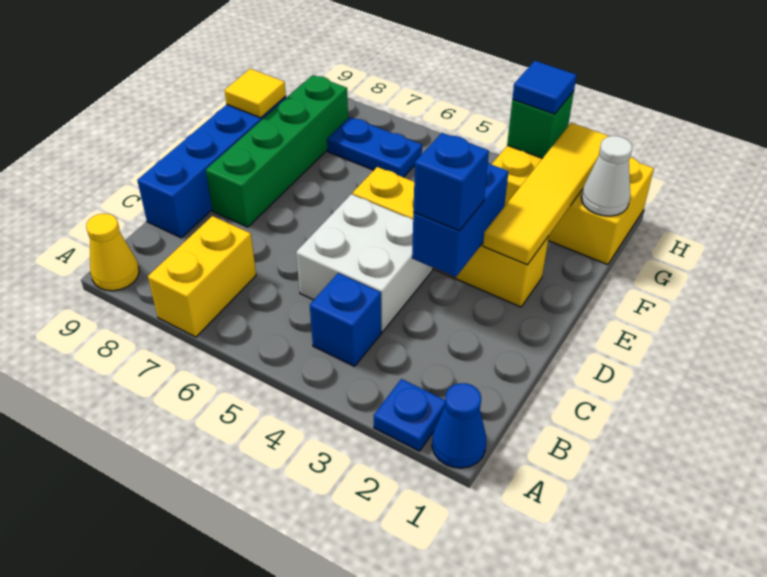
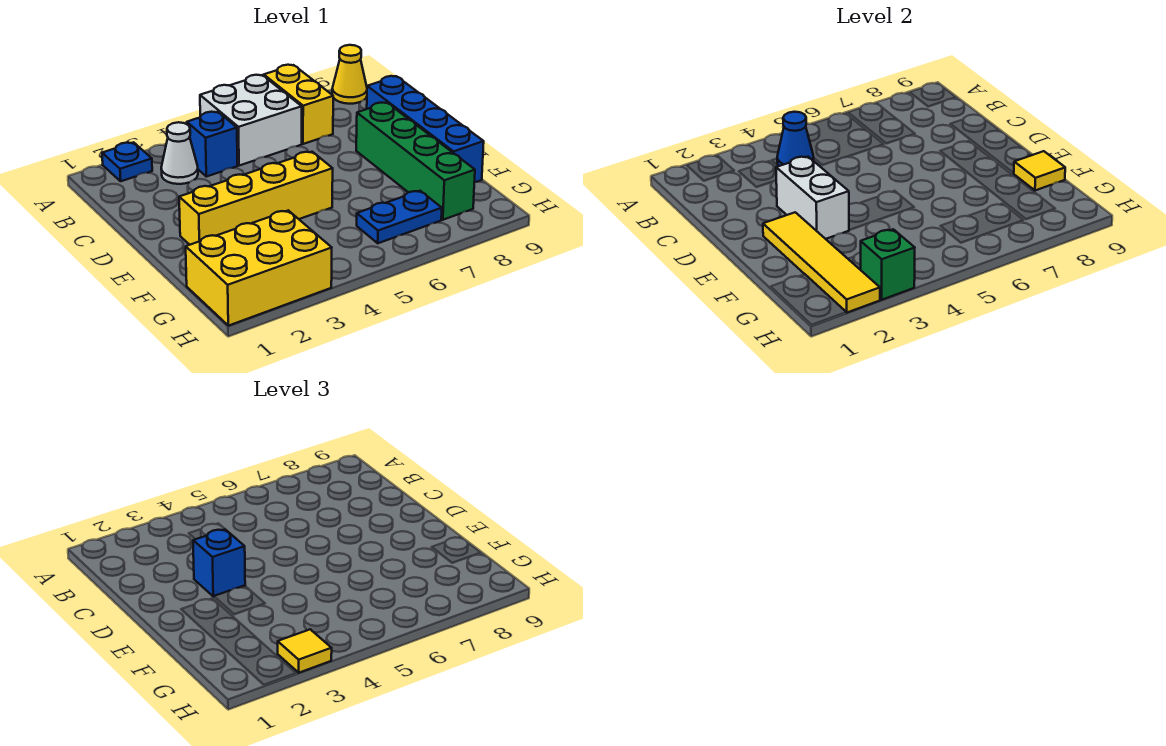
blue 1x1 cone [432,383,486,468] -> blue 1x1 cone moved to [777,112,814,166]
white 2x2 brick [296,194,433,332] -> white 2x2 brick moved to [200,75,302,166]
blue 1x2 brick [412,163,509,277] -> white 1x2 brick [776,157,849,239]
white 1x1 cone [581,136,632,216] -> white 1x1 cone moved to [161,122,198,184]
blue 1x1 tile [512,61,577,114] -> yellow 1x1 tile [278,629,332,673]

